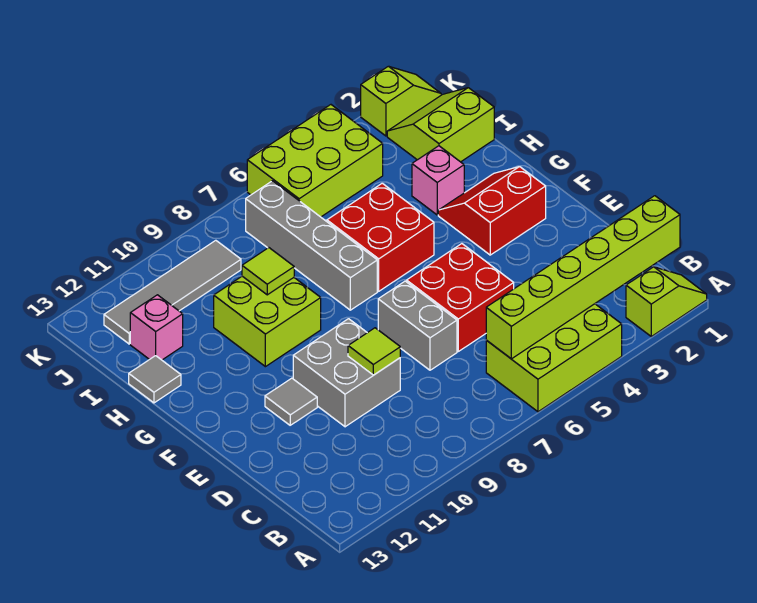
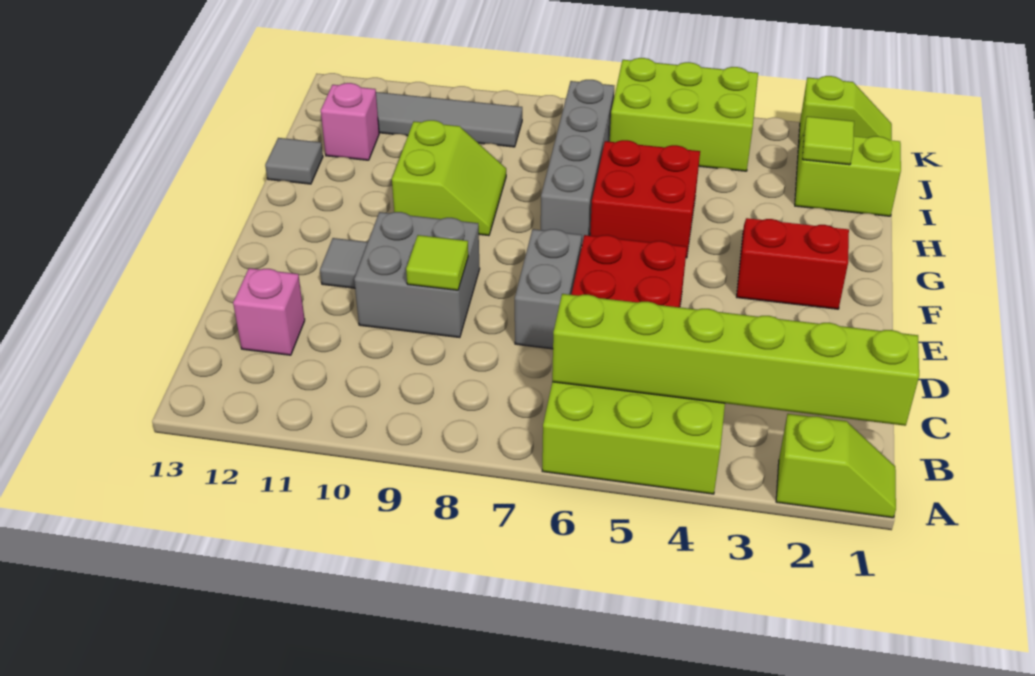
lime 2x2 brick [214,276,321,367] -> lime 2x2 slope [392,120,506,236]
pink 1x1 brick [412,146,464,215] -> pink 1x1 brick moved to [233,268,305,355]
lime 1x1 tile [242,248,294,295] -> lime 1x1 tile moved to [802,116,854,165]

